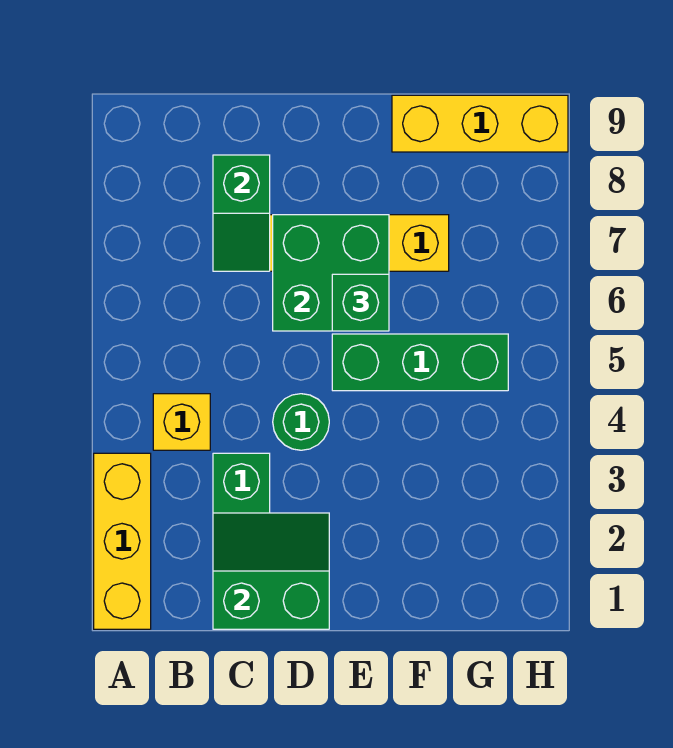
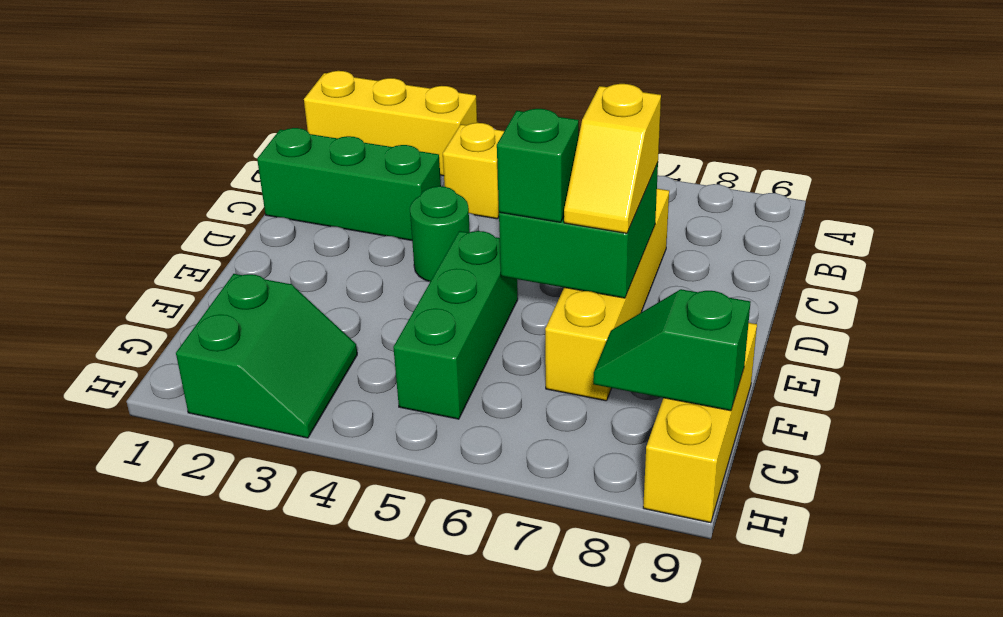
green 2x2 slope [213,513,329,629] -> green 2x2 slope moved to [176,274,357,438]
green 1x2 slope [213,155,270,271] -> green 1x2 slope moved to [593,289,750,411]
none -> yellow 1x2 slope [564,84,661,233]

